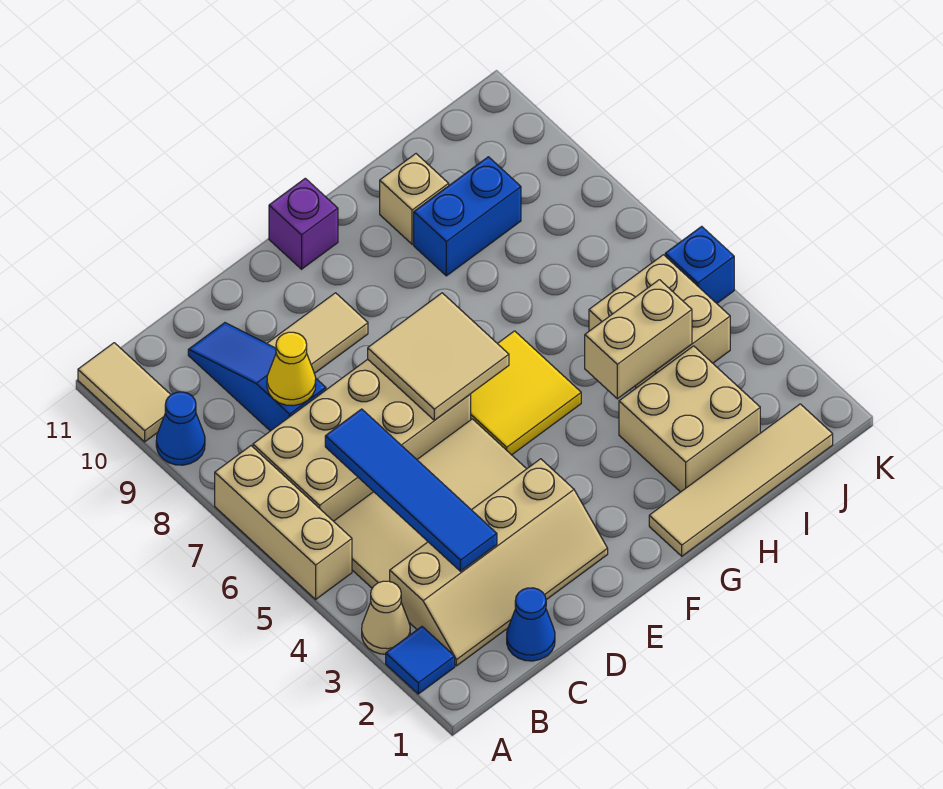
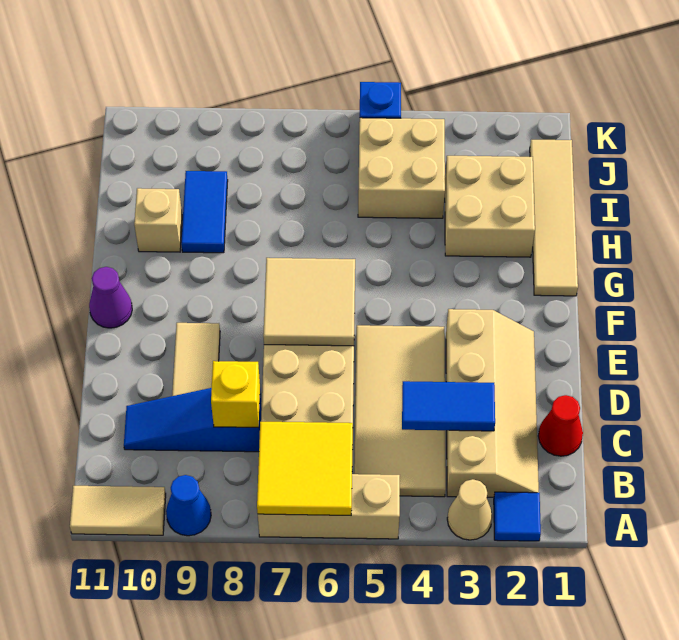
blue 1x1 cone [507,588,555,661] -> red 1x1 cone [538,395,583,456]
blue 1x4 tile [325,409,497,571] -> blue 1x2 tile [402,381,495,431]
yellow 1x1 cone [267,332,316,406] -> yellow 1x1 brick [211,361,260,428]
yellow 2x2 tile [471,331,581,455] -> yellow 2x2 tile moved to [257,422,353,515]
purple 1x1 brick [269,178,338,269] -> purple 1x1 cone [89,267,132,328]
tan 1x2 brick [585,280,692,399] -> none
blue 1x2 brick [414,157,521,276] -> blue 1x2 tile [181,171,228,253]

